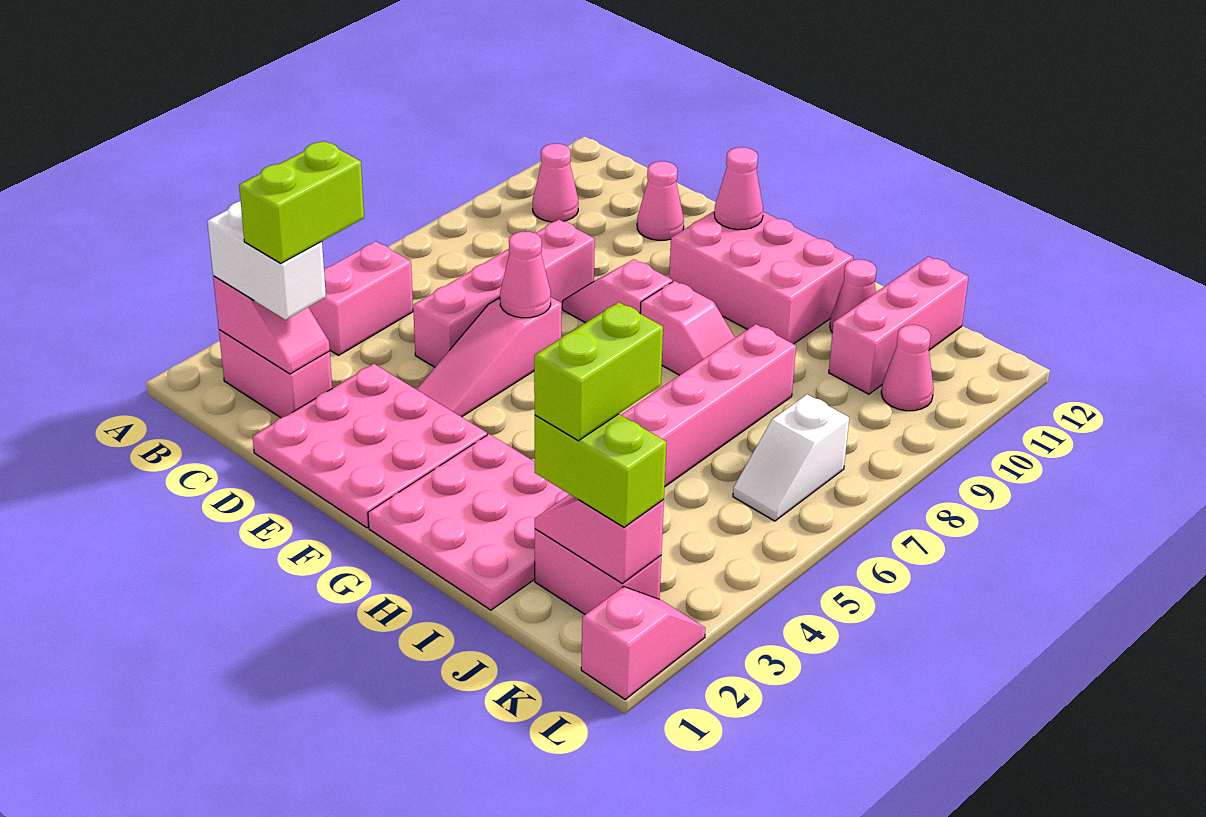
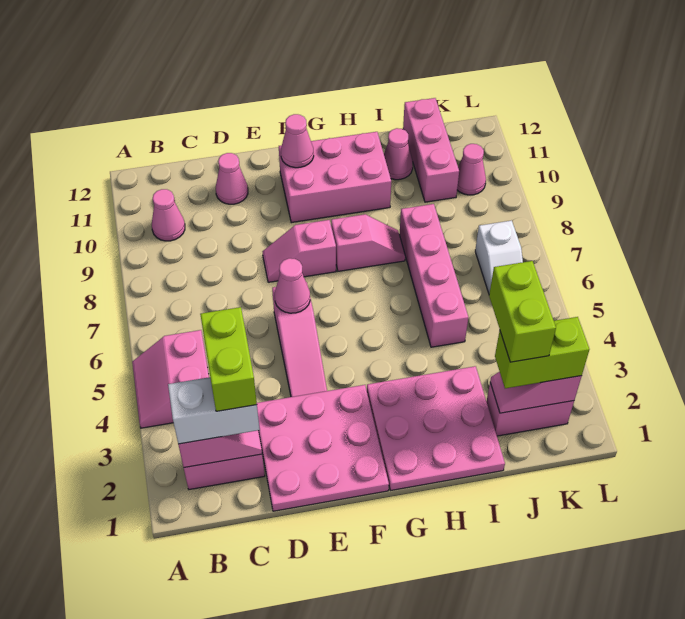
pink 1x4 brick [413,220,595,367] -> none
pink 1x2 slope [581,587,705,699] -> none

